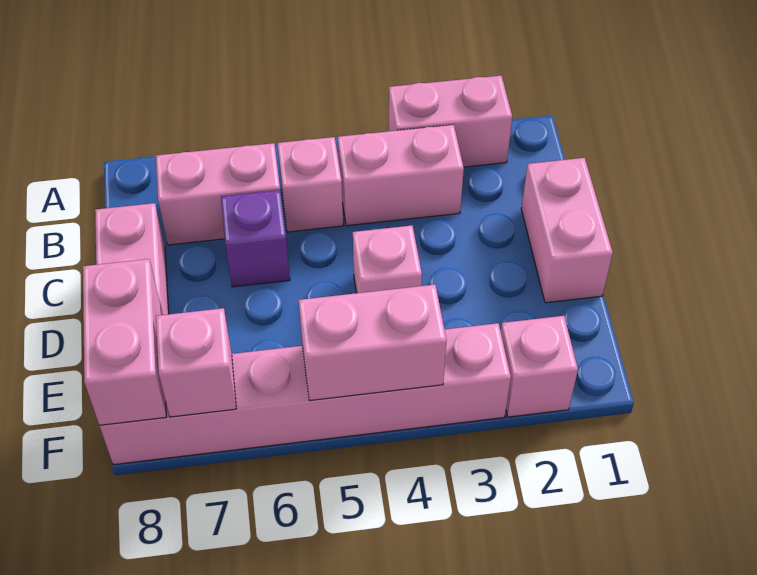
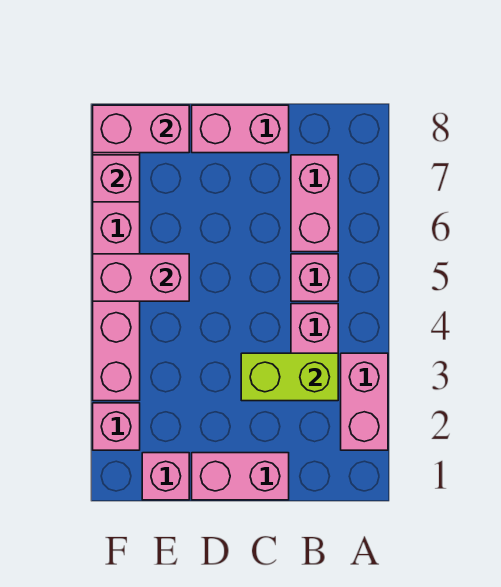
none -> lime 1x2 brick [241,353,338,401]
purple 1x1 brick [221,190,290,287] -> none
pink 1x1 brick [353,226,422,293] -> pink 1x1 brick moved to [142,453,189,500]
pink 1x2 brick [299,285,447,400] -> pink 1x2 brick turned to [93,254,189,301]

